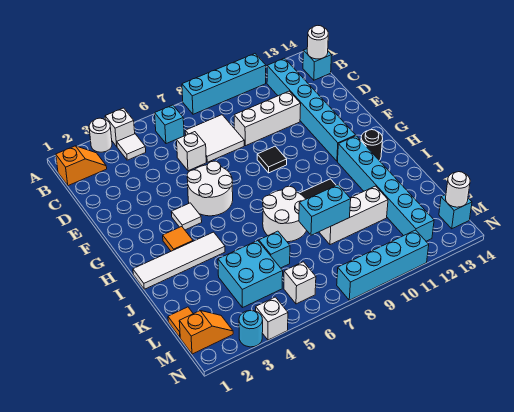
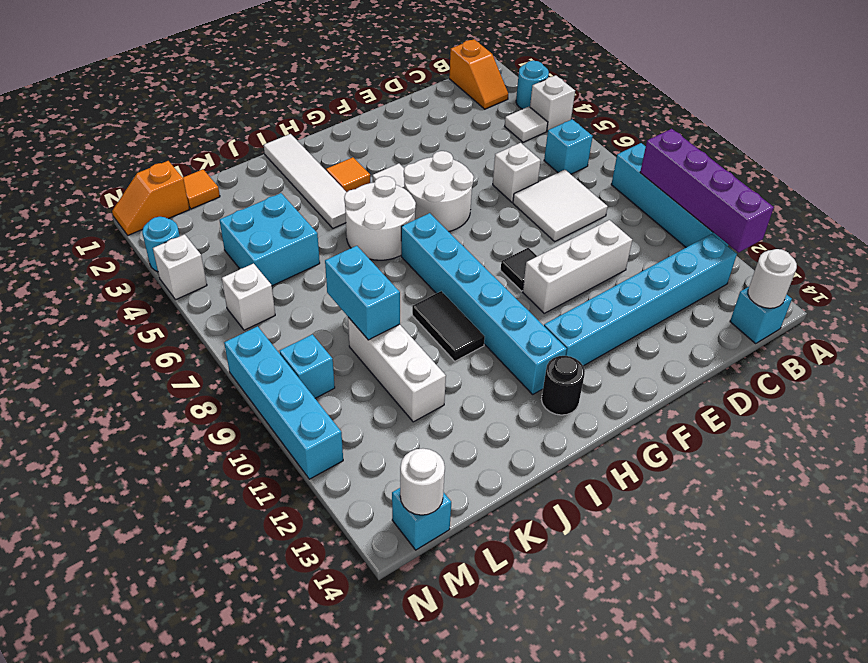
white 1x1 round brick [89,118,112,152] -> cyan 1x1 round brick [516,61,549,109]
none -> purple 1x4 brick [640,129,774,253]
white 1x3 brick [234,91,301,146] -> white 1x3 brick turned to [523,220,632,313]
cyan 1x6 brick [338,136,434,241] -> cyan 1x6 brick turned to [401,213,567,394]
white 2x2 round brick [263,186,307,242] -> white 2x2 round brick moved to [344,176,416,260]
cyan 1x1 brick [259,231,290,268] -> cyan 1x1 brick moved to [280,334,335,398]
orange 1x2 slope [179,311,233,354] -> orange 1x2 slope turned to [112,161,189,235]

